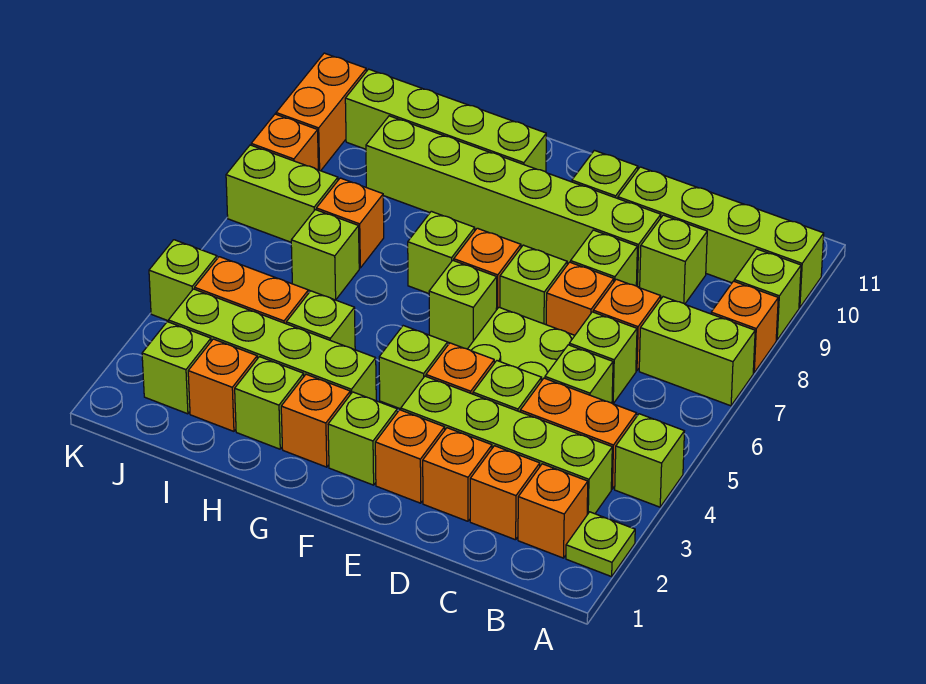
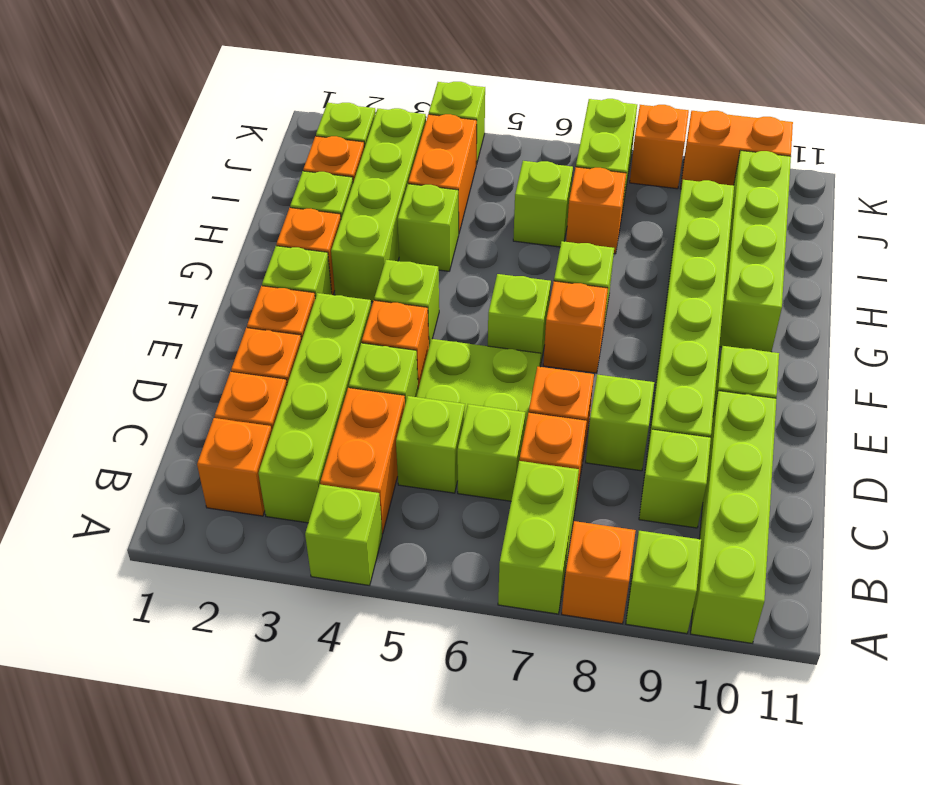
lime 1x1 plate [566,512,635,577] -> none
lime 1x1 brick [500,245,567,325] -> none

